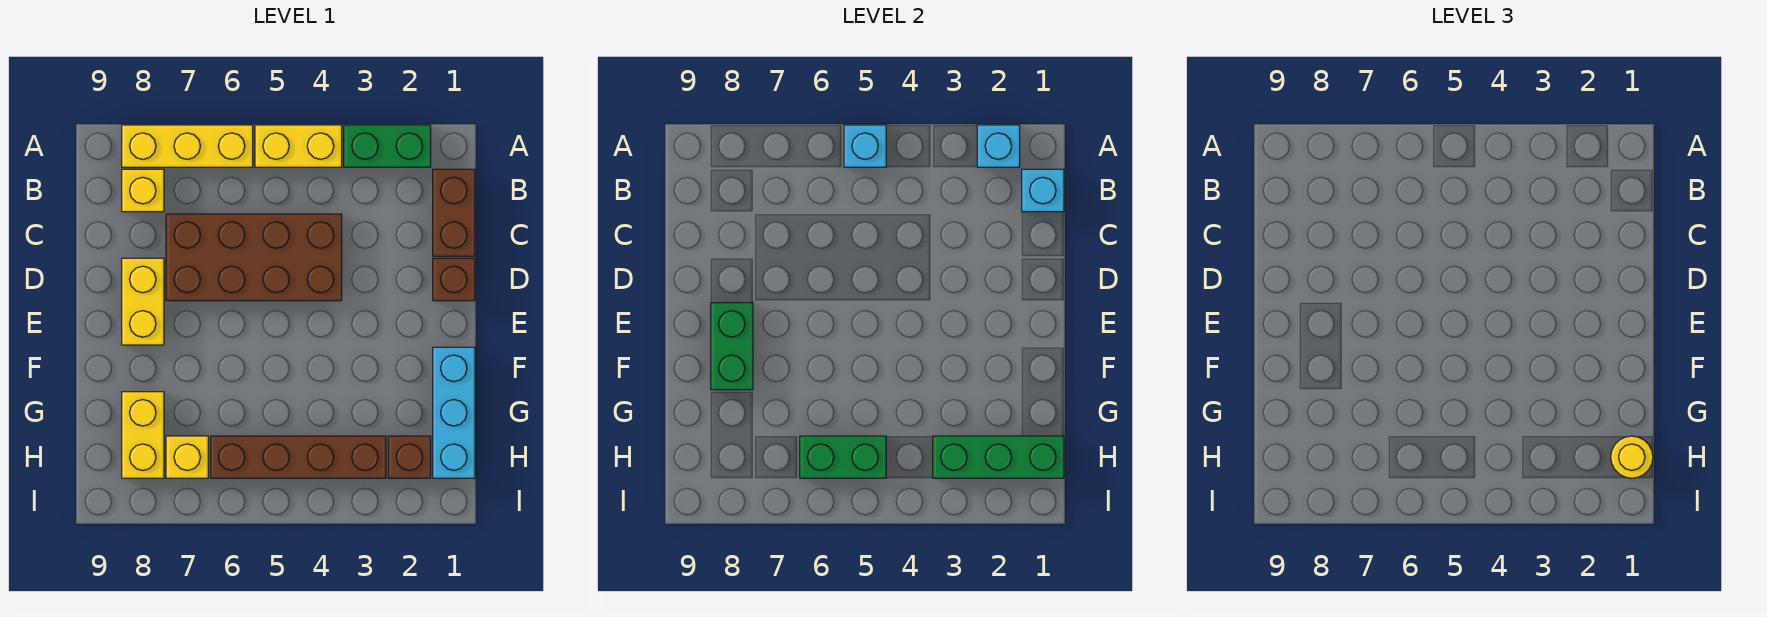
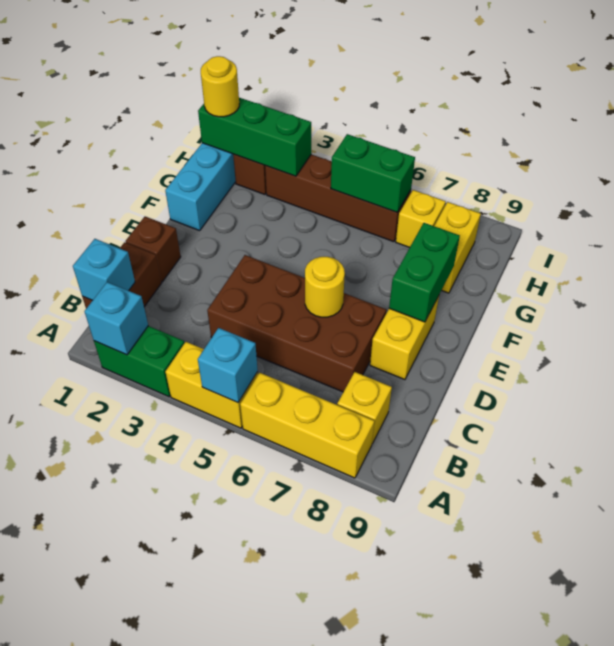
none -> yellow 1x1 round brick [305,257,345,317]

